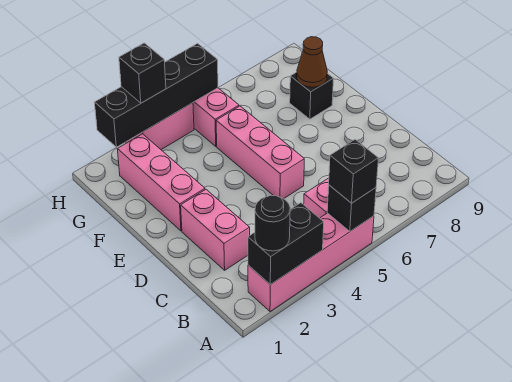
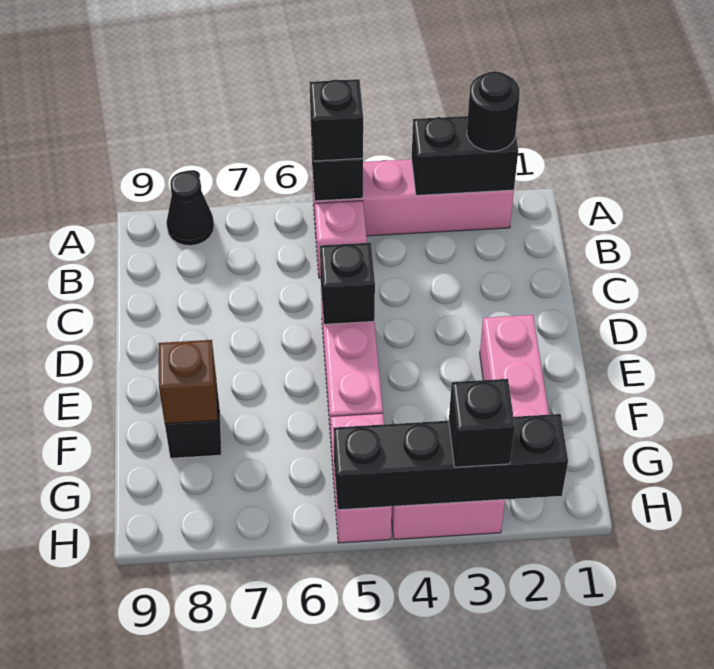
none -> black 1x1 cone [166,171,214,246]
pink 1x2 brick [181,190,250,270] -> none
none -> black 1x1 brick [320,243,375,324]
brown 1x1 cone [297,37,327,87] -> brown 1x1 brick [158,340,217,424]

